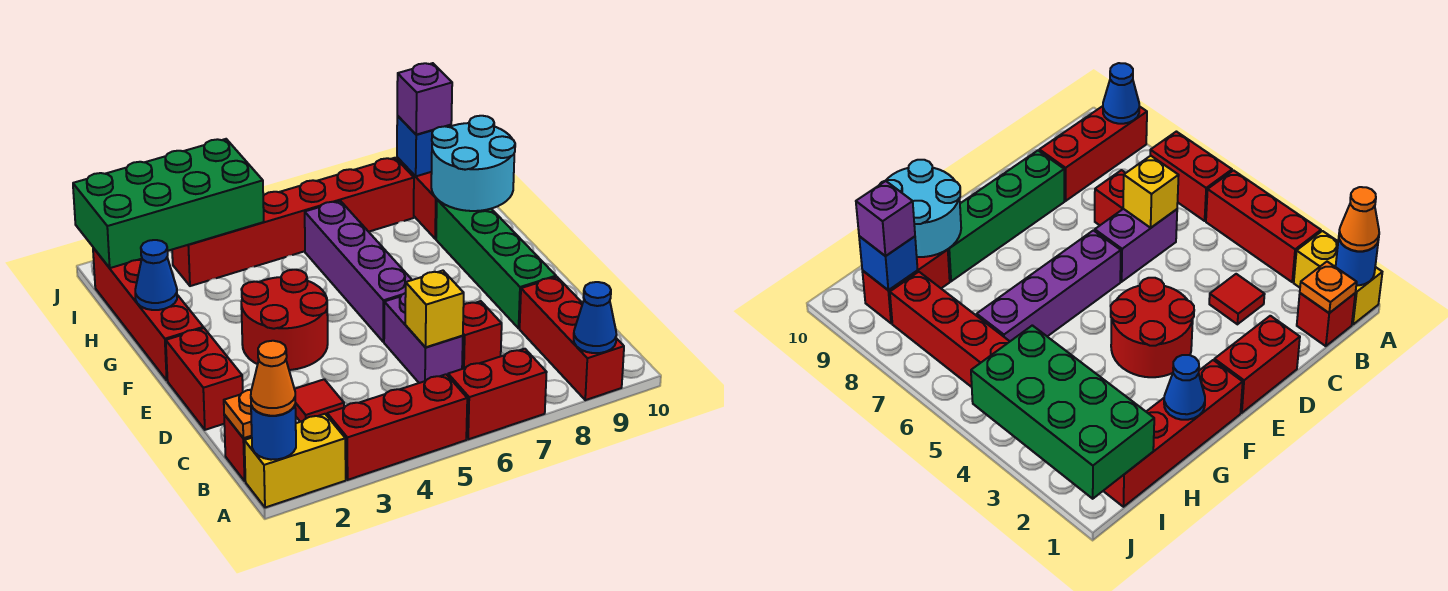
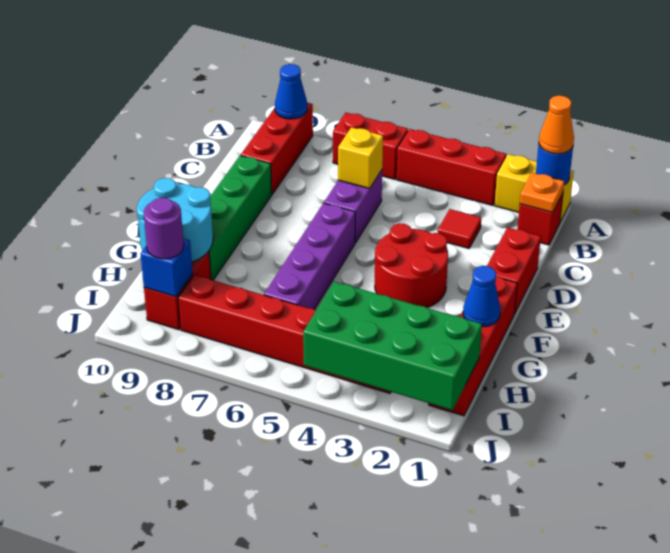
red 1x1 brick [462,301,502,369] -> none
purple 1x1 brick [397,63,452,135] -> purple 1x1 round brick [144,198,184,259]

